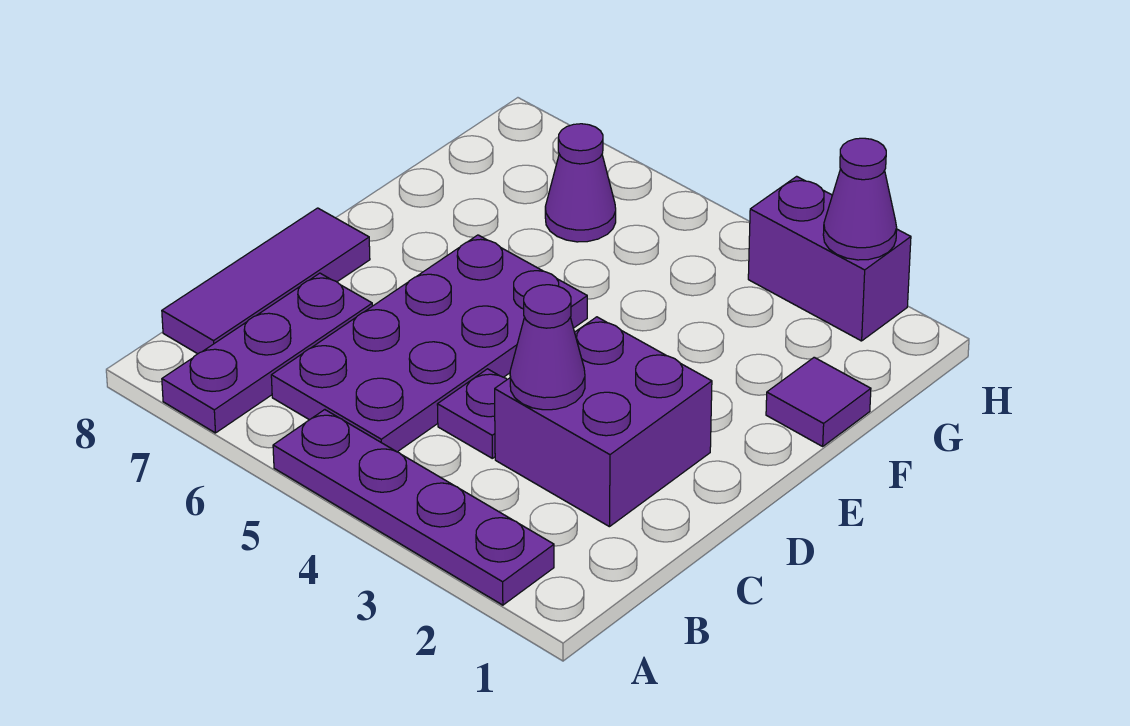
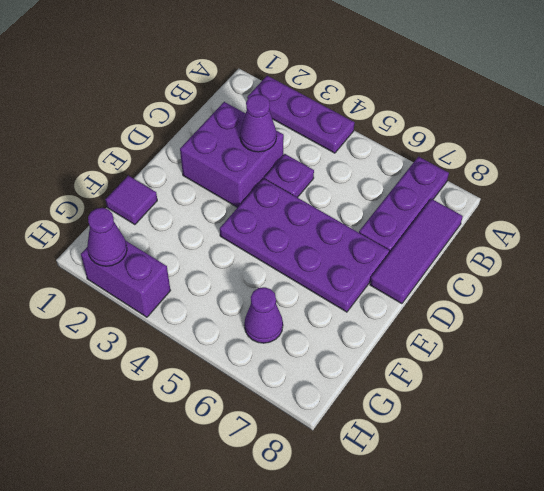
purple 1x4 plate [273,410,554,605] -> purple 1x3 plate [247,76,354,153]
purple 2x4 plate [271,235,587,452] -> purple 2x4 plate turned to [220,178,389,312]

